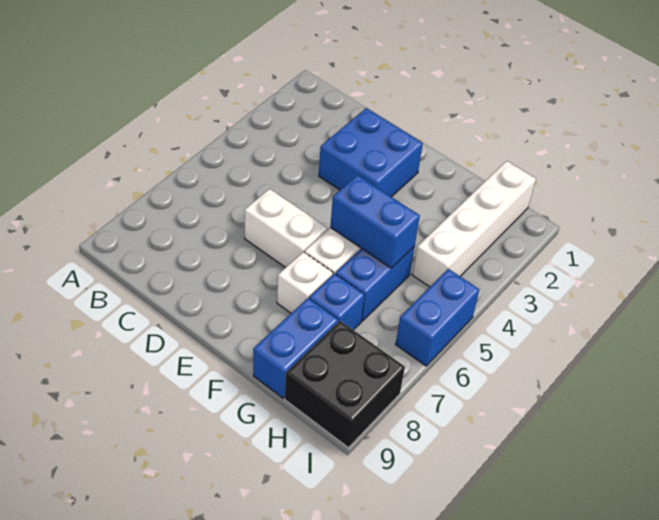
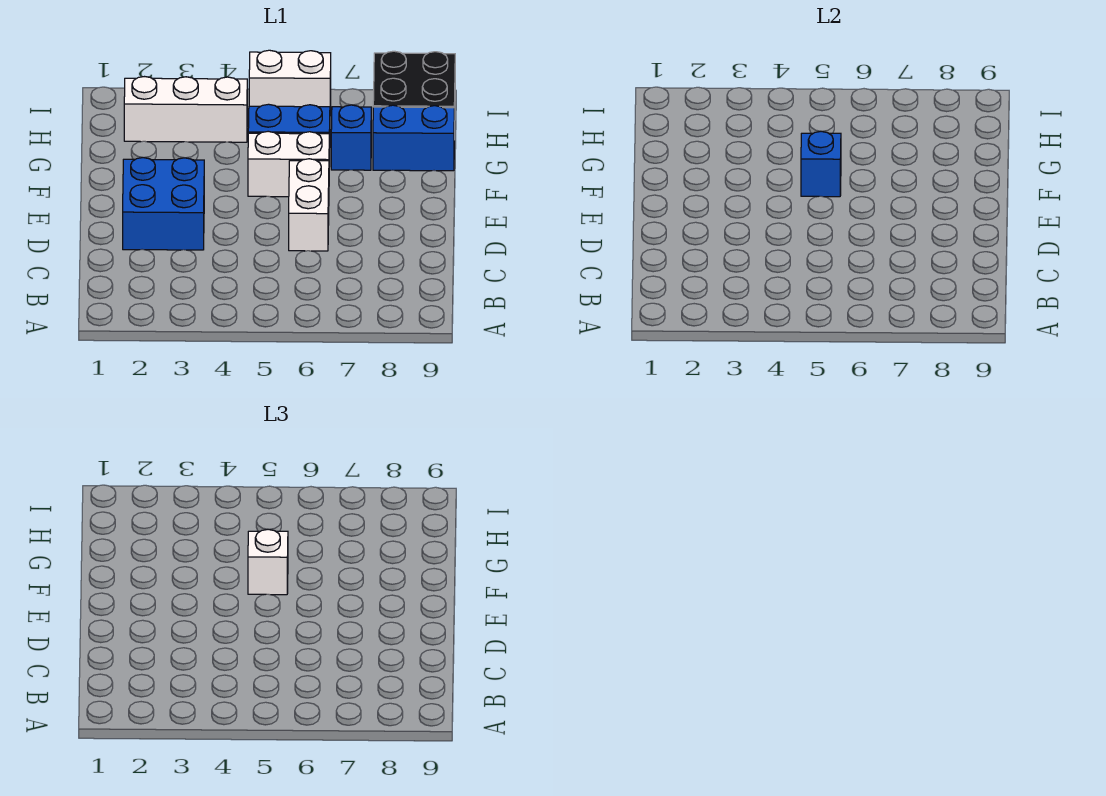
blue 1x2 brick [330,175,420,268] -> blue 1x1 brick [801,131,841,197]
white 1x1 brick [277,252,333,313] -> white 1x1 brick moved to [248,529,288,595]
white 1x4 brick [412,161,536,287] -> white 1x3 brick [124,77,247,142]
blue 1x2 brick [395,269,480,366] -> white 1x2 brick [249,50,331,109]

